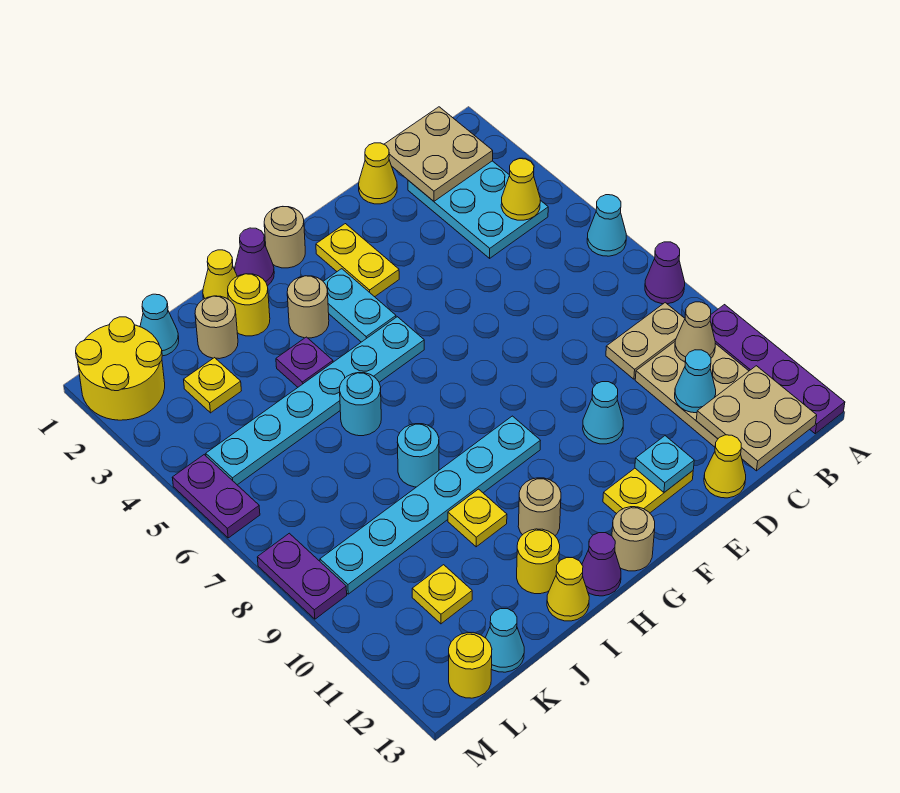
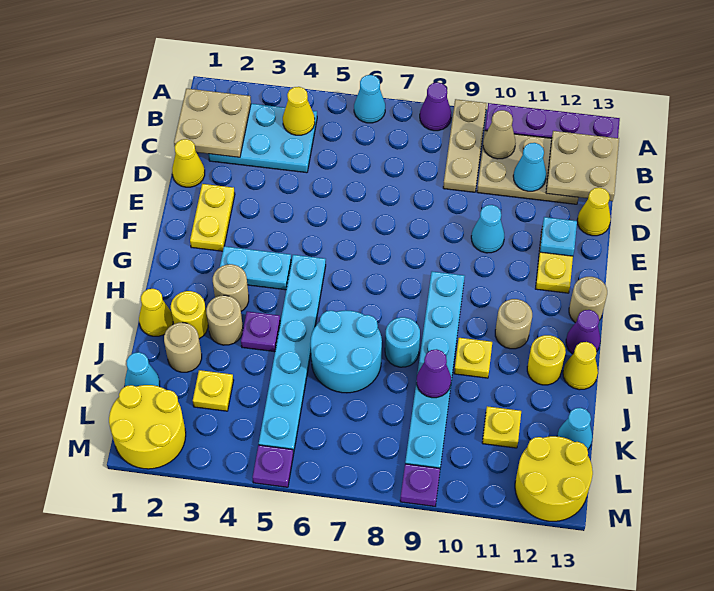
tan 1x2 plate [606,303,685,379] -> tan 1x3 plate [443,99,486,192]
yellow 1x2 plate [316,224,399,297] -> yellow 1x2 plate turned to [190,184,235,251]
tan 1x1 round brick [264,207,305,268] -> tan 1x1 round brick moved to [206,295,243,345]
purple 1x1 cone [235,228,274,286] -> purple 1x1 cone moved to [417,349,451,398]
cyan 1x1 round brick [340,373,381,436] -> cyan 2x2 round brick [311,310,382,393]
yellow 1x1 round brick [449,633,492,698] -> yellow 2x2 round brick [515,436,593,521]
purple 1x2 plate [172,455,260,538] -> purple 1x1 plate [253,445,293,487]
purple 1x2 plate [257,533,347,619] -> purple 1x1 plate [400,464,440,506]

